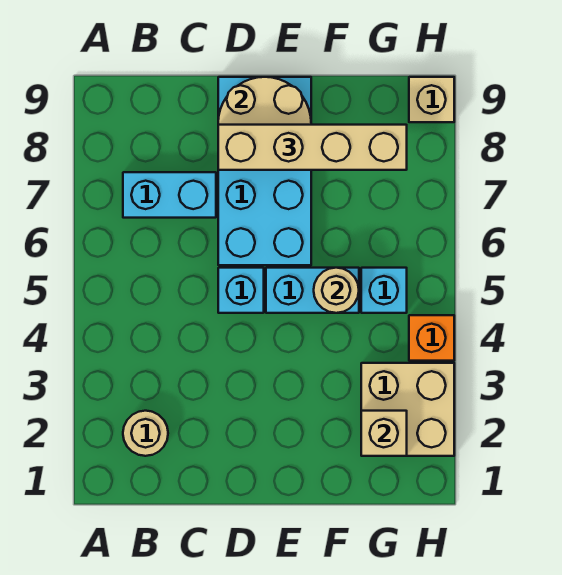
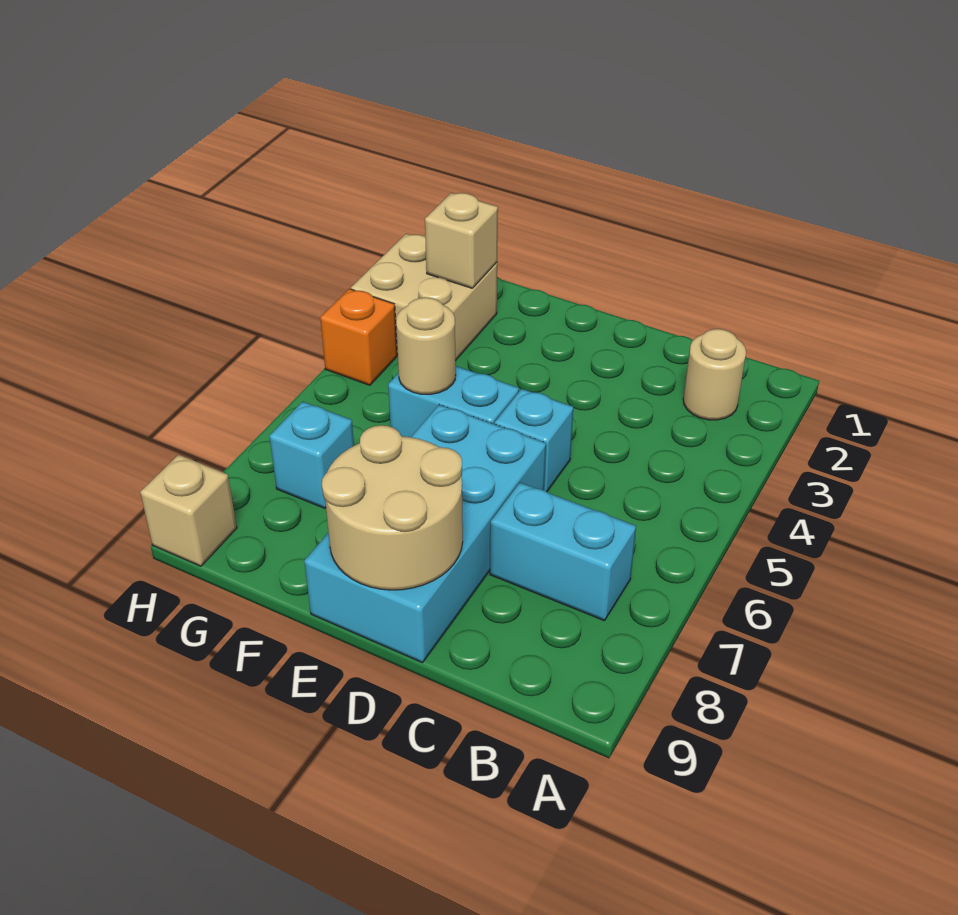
tan 1x4 brick [218,125,407,170] -> none
cyan 1x1 brick [361,268,407,313] -> cyan 1x1 brick moved to [269,402,354,508]

